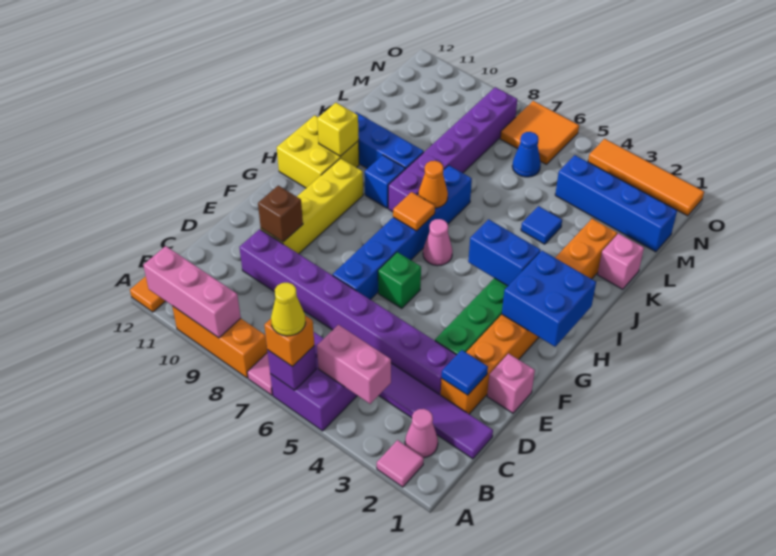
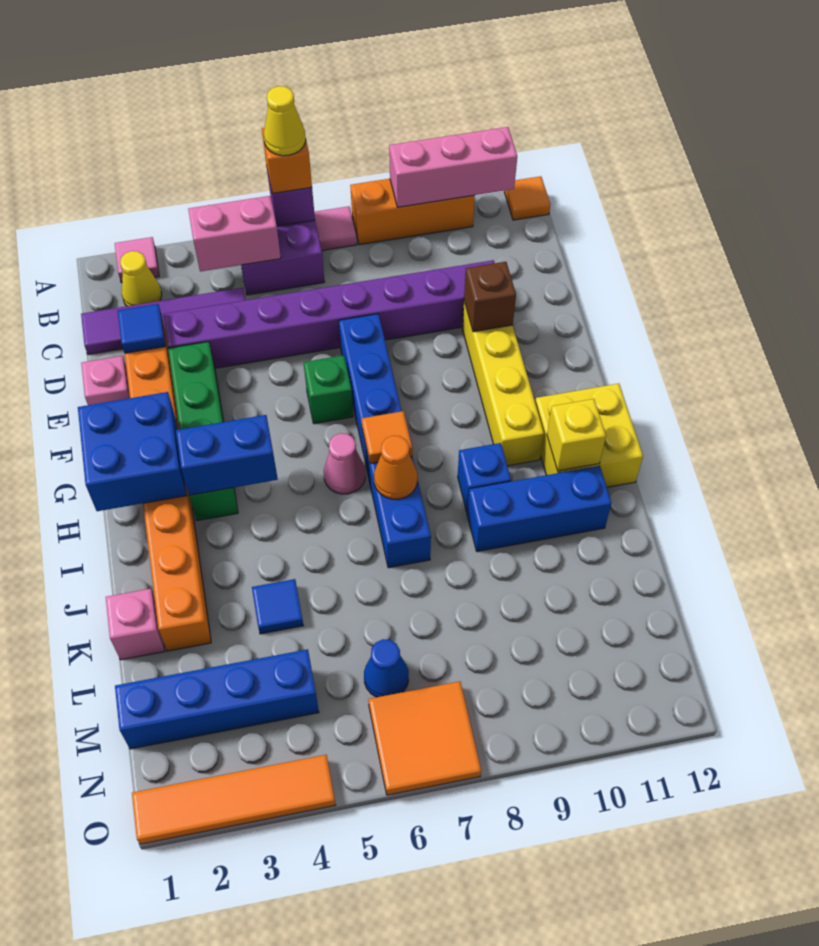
pink 1x1 cone [405,409,438,458] -> yellow 1x1 cone [120,251,162,306]
purple 1x6 brick [388,87,517,212] -> none

